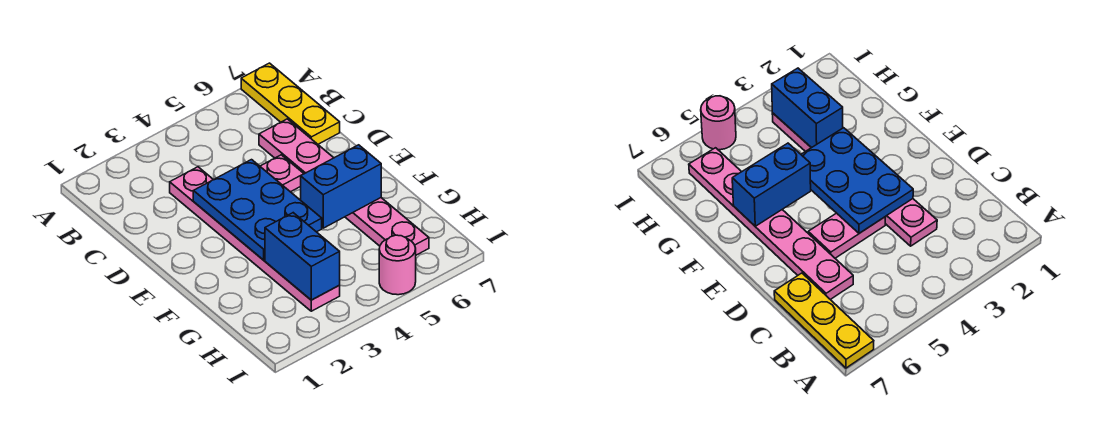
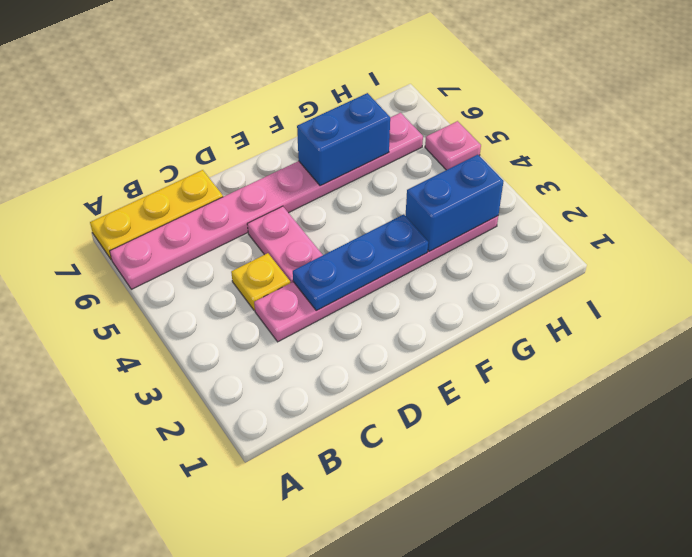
none -> yellow 1x1 plate [231,253,290,310]
pink 1x6 plate [259,119,429,255] -> pink 1x8 plate [110,113,423,289]
blue 2x3 plate [193,160,322,260] -> blue 1x3 plate [293,214,428,311]
blue 1x2 brick [301,145,381,228] -> blue 1x2 brick turned to [297,93,390,186]
pink 1x1 round brick [379,235,416,295] -> pink 1x1 plate [425,121,481,170]

